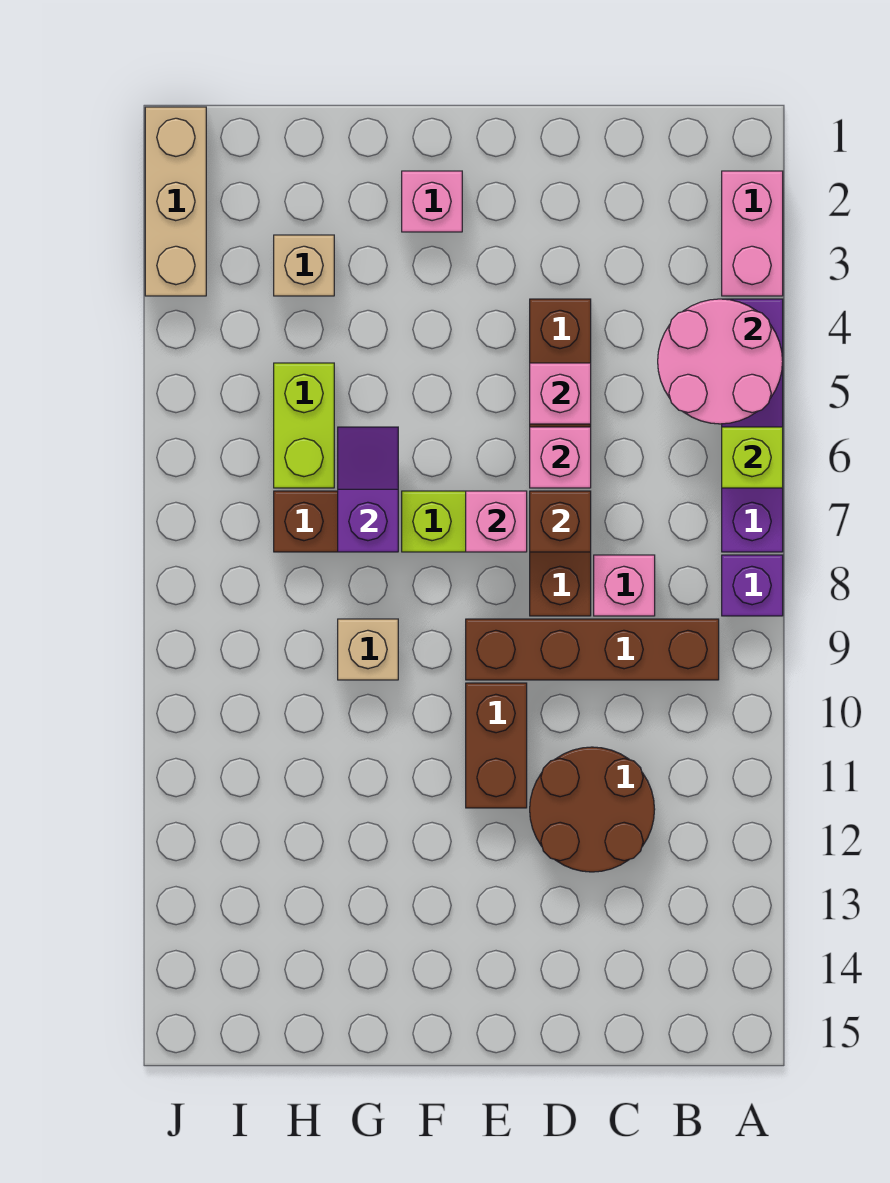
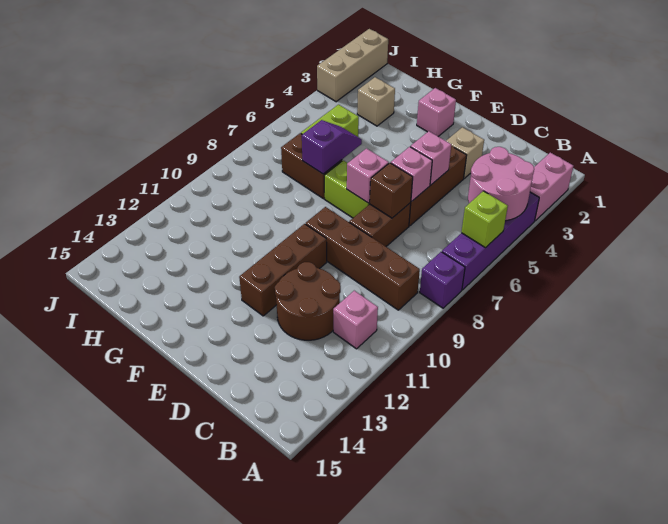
pink 1x1 brick [594,555,655,616] -> pink 1x1 brick moved to [333,291,378,349]
brown 1x2 brick [466,683,527,808] -> brown 1x3 brick [239,224,327,316]
tan 1x1 brick [338,619,398,680] -> tan 1x1 brick moved to [446,127,484,178]

